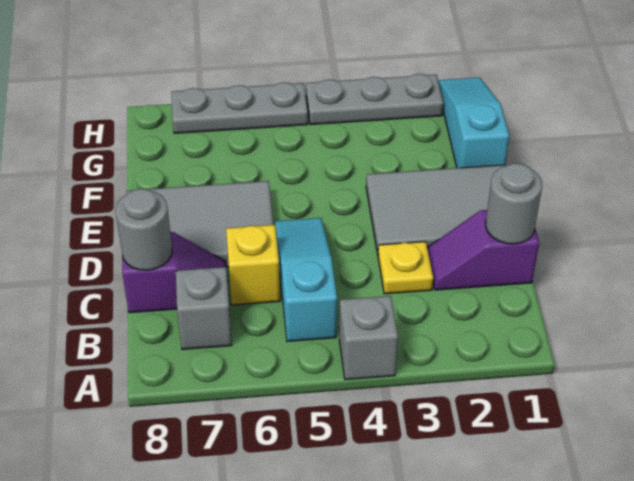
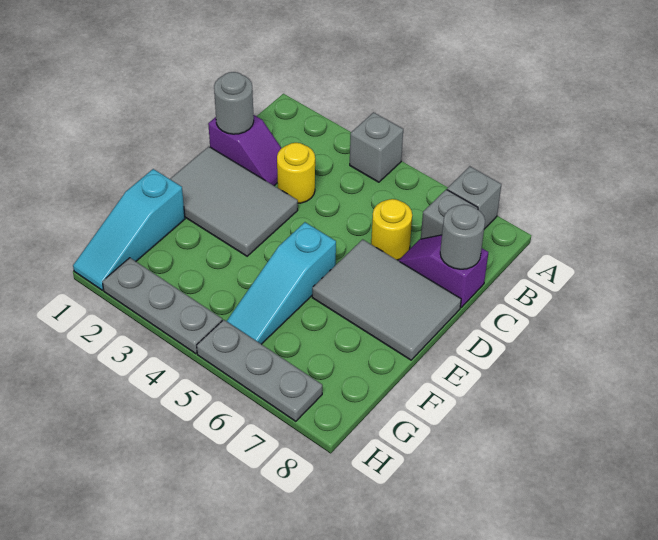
none -> grey 1x1 brick [447,166,502,229]
cyan 1x3 slope [275,218,337,341] -> cyan 1x3 slope moved to [227,222,336,344]
yellow 1x1 plate [378,242,433,294] -> yellow 1x1 round brick [277,143,315,203]
yellow 1x1 brick [226,225,280,305] -> yellow 1x1 round brick [371,199,412,260]

